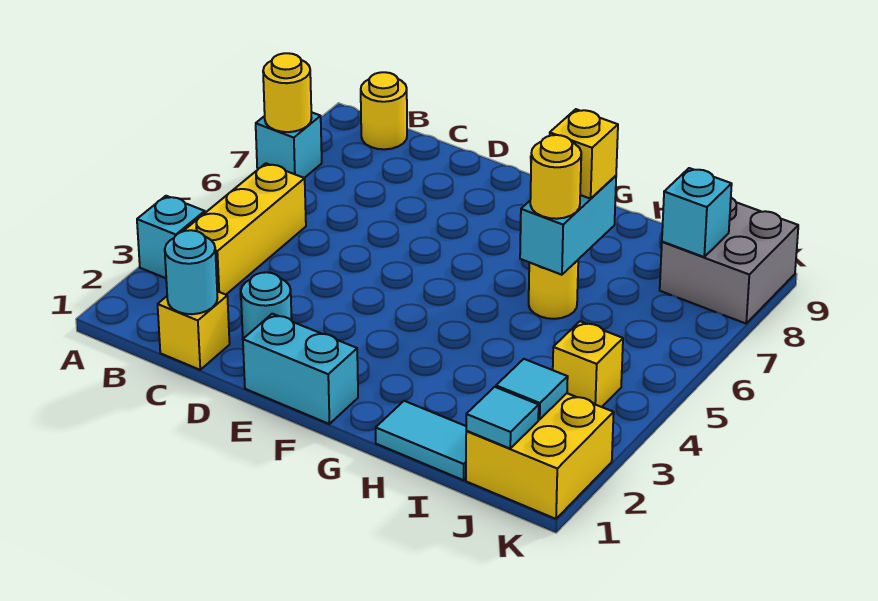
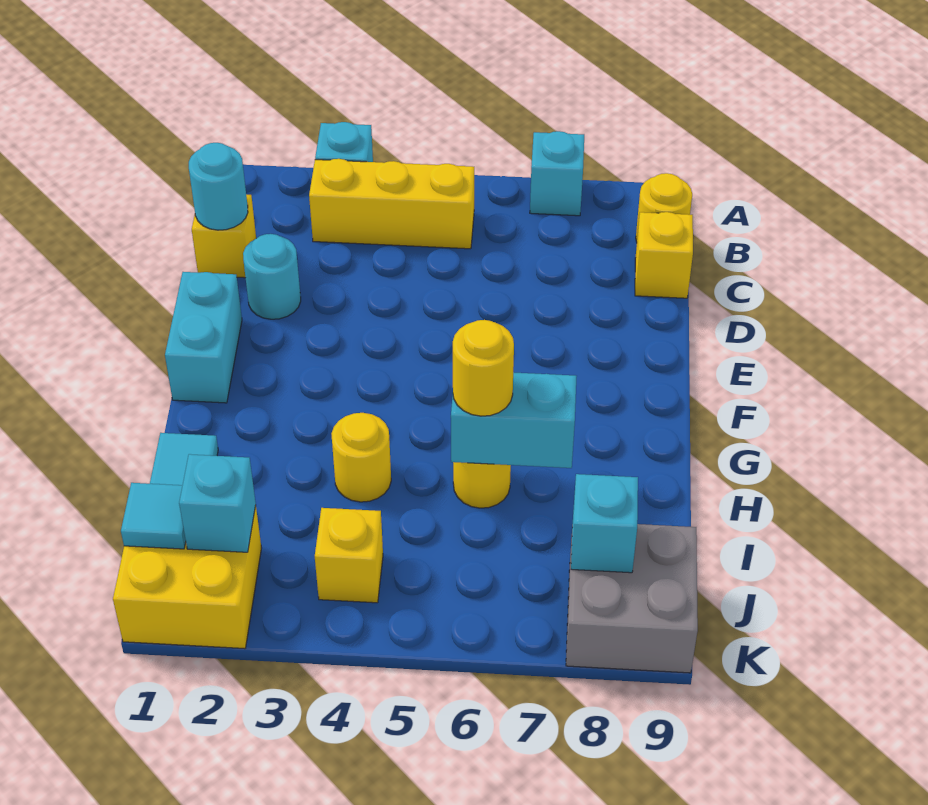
yellow 1x1 round brick [263,53,311,132] -> yellow 1x1 round brick moved to [331,413,391,502]
yellow 1x1 brick [550,109,618,199] -> yellow 1x1 brick moved to [635,212,693,298]
cyan 1x1 tile [496,359,568,420] -> cyan 1x1 brick [179,454,256,552]

